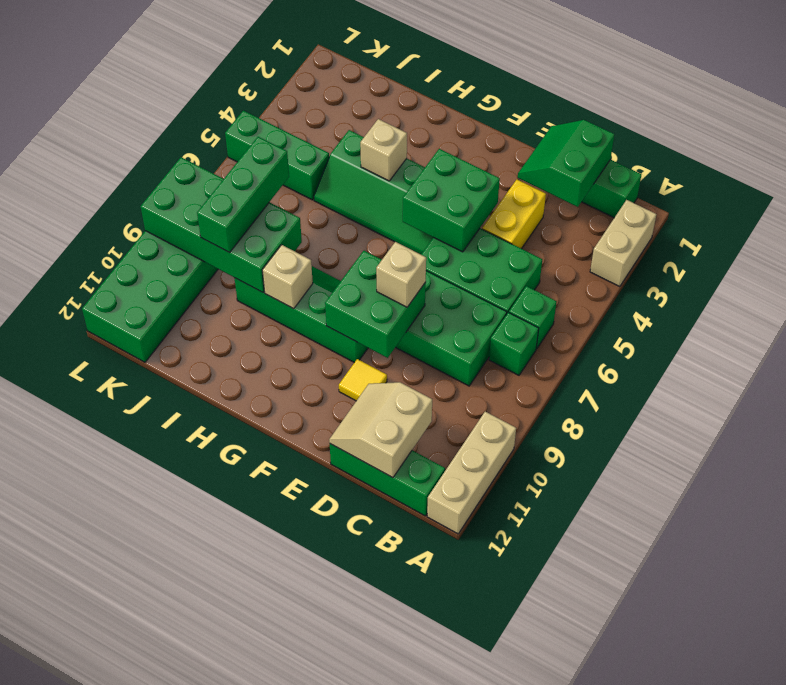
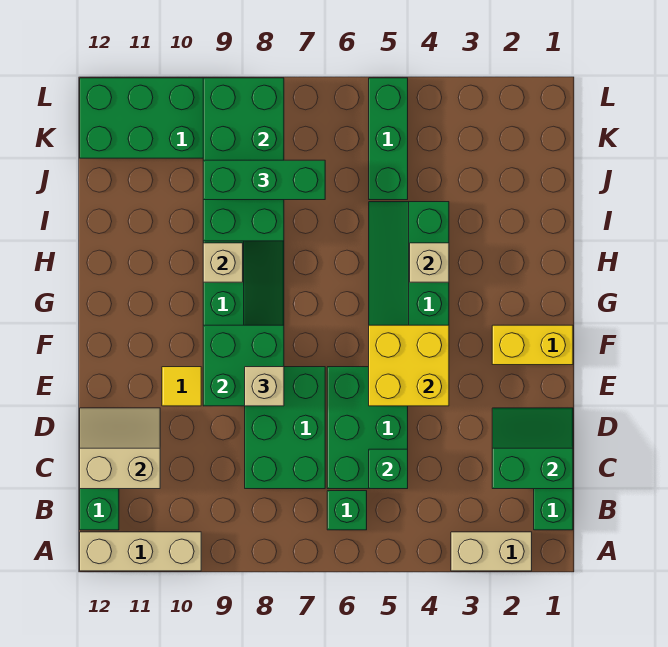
green 1x1 brick [489,313,539,375] -> green 1x1 brick moved to [369,449,408,489]
yellow 1x2 brick [482,180,546,249] -> yellow 1x2 brick moved to [492,325,573,365]
green 2x2 brick [403,149,500,252] -> yellow 2x2 brick [369,325,449,406]

